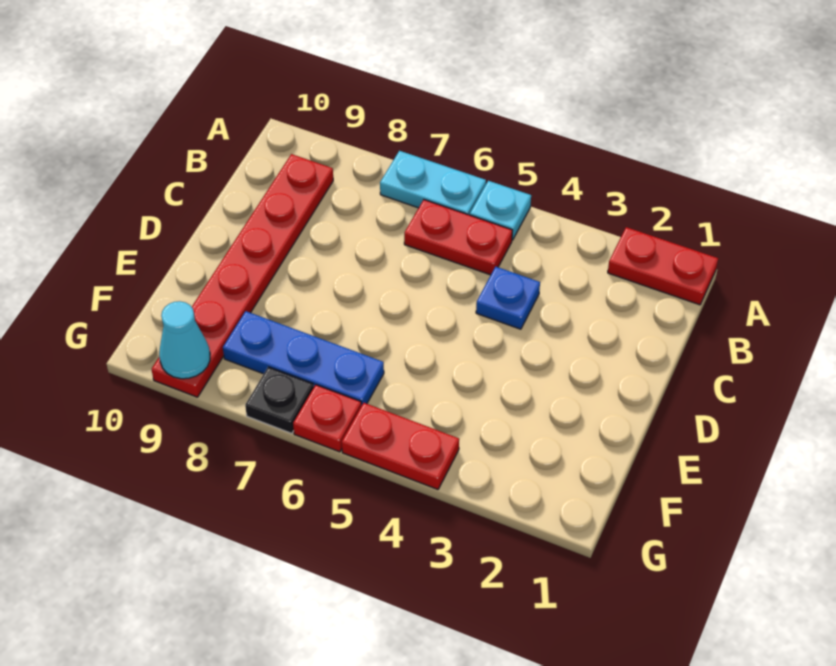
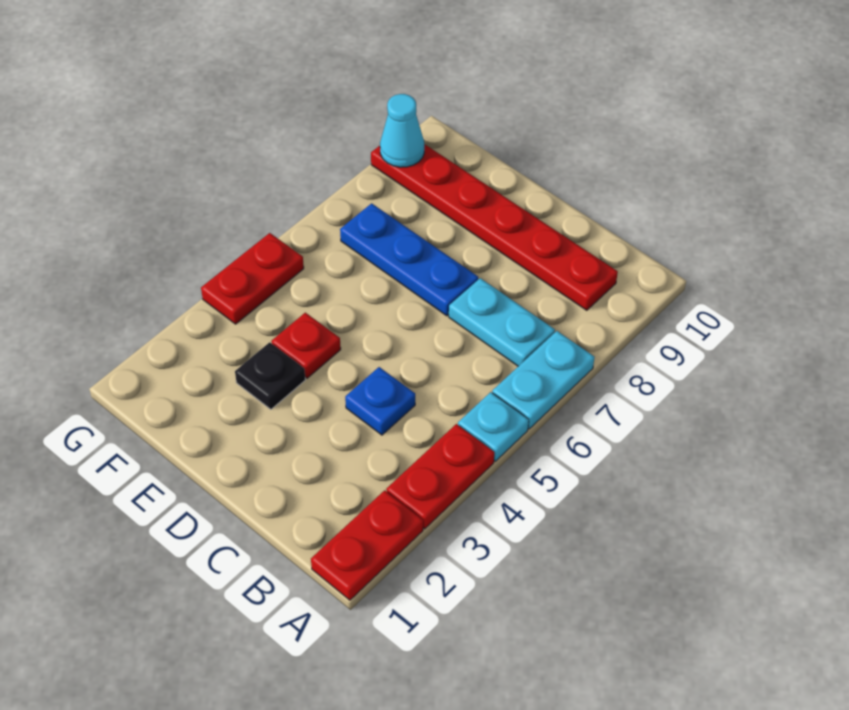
red 1x2 plate [404,200,513,275] -> red 1x2 plate moved to [386,424,494,529]
none -> cyan 1x2 plate [449,278,555,366]
blue 1x3 plate [223,311,384,406] -> blue 1x3 plate turned to [340,203,478,316]
red 1x1 plate [293,385,361,452] -> red 1x1 plate moved to [271,313,341,378]
black 1x1 plate [245,367,314,433] -> black 1x1 plate moved to [235,342,305,409]

